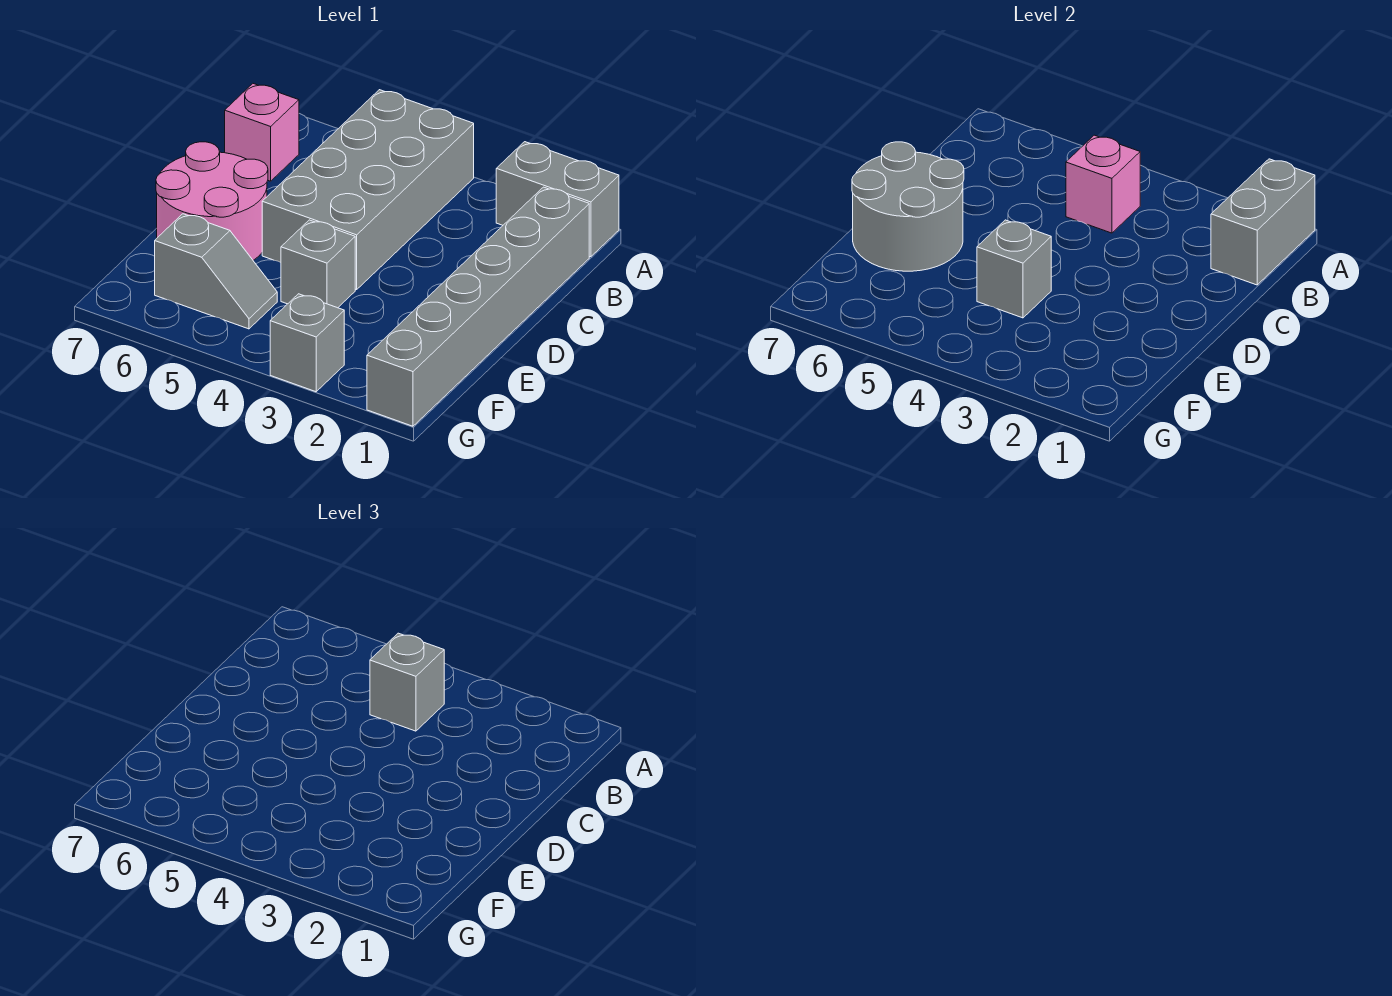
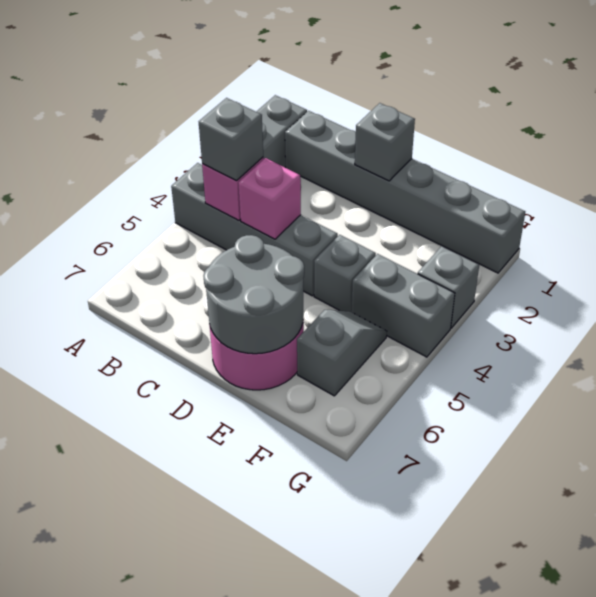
grey 1x2 brick [1211,159,1315,285] -> grey 1x2 brick moved to [351,254,455,357]
grey 2x4 brick [262,90,474,290] -> grey 1x4 brick [171,163,338,296]
pink 1x1 brick [225,84,299,181] -> pink 1x1 brick moved to [238,158,301,239]
grey 1x1 brick [977,220,1051,318] -> grey 1x1 brick moved to [355,103,415,181]

